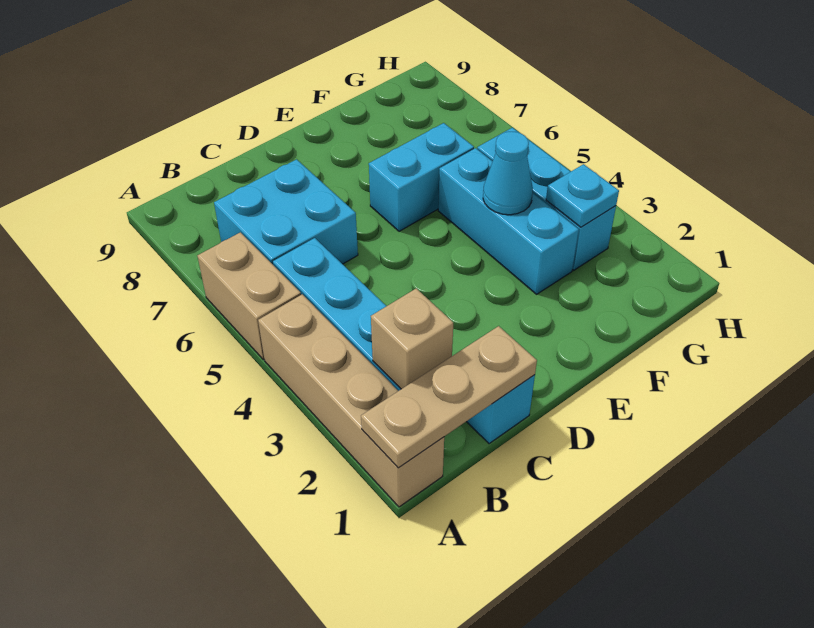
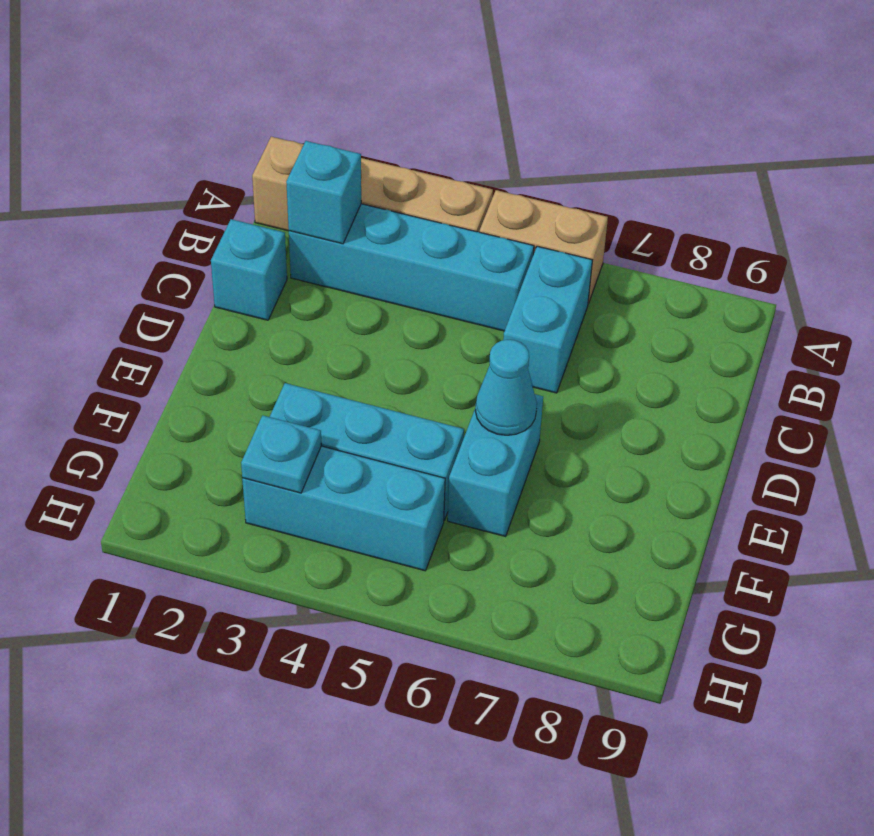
tan 1x3 plate [361,326,537,468] -> none
tan 1x1 brick [371,288,453,389] -> cyan 1x1 brick [286,141,361,244]
cyan 2x2 brick [214,159,358,264] -> cyan 1x2 brick [503,246,592,393]
cyan 1x1 cone [483,132,533,215] -> cyan 1x1 cone moved to [475,340,537,435]

